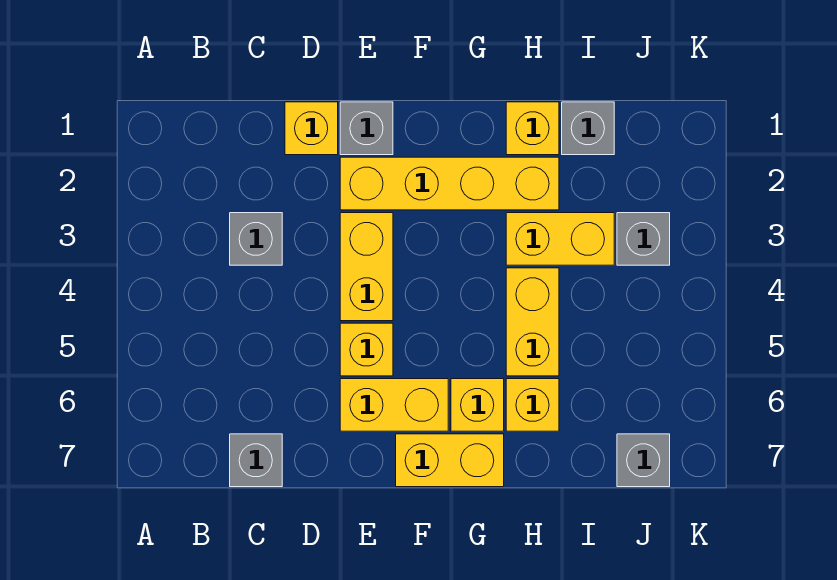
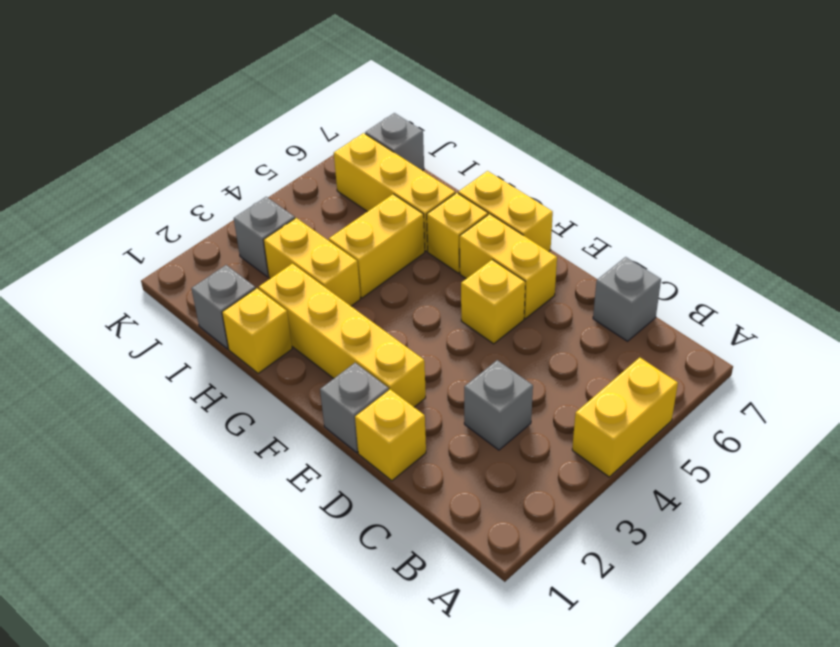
yellow 1x2 brick [340,213,393,321] -> yellow 1x2 brick moved to [572,358,678,477]
yellow 1x1 brick [506,379,559,431] -> yellow 1x3 brick [334,133,455,251]

